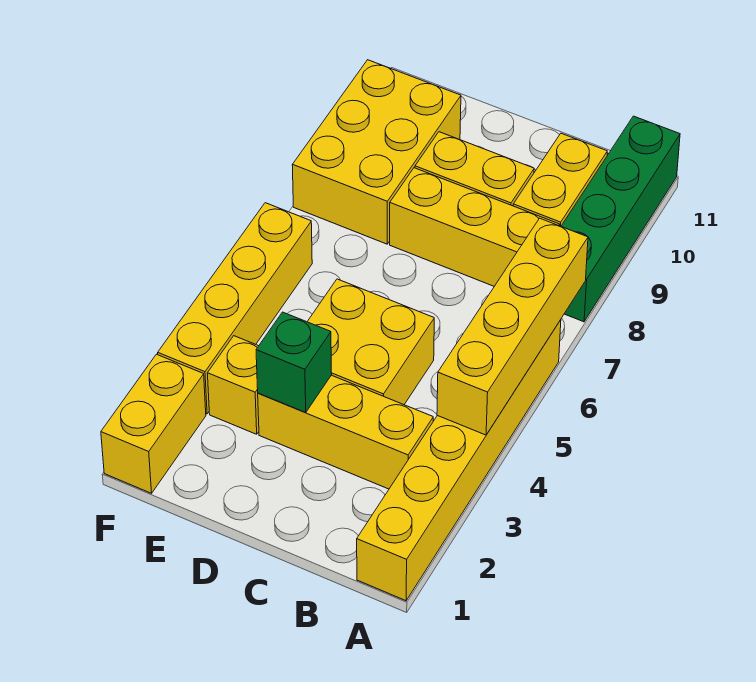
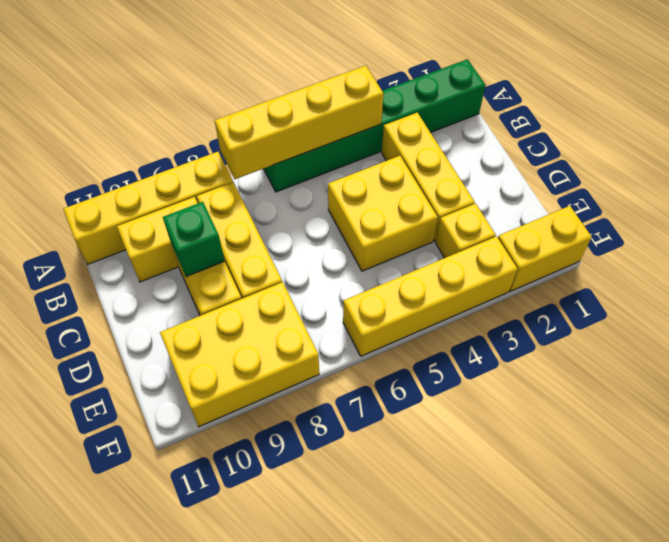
yellow 1x6 brick [357,320,561,601] -> green 1x6 brick [264,59,486,192]
green 1x4 brick [561,116,680,322] -> yellow 1x4 brick [63,152,233,264]
green 1x1 brick [256,312,332,413] -> green 1x1 brick moved to [163,202,225,277]

